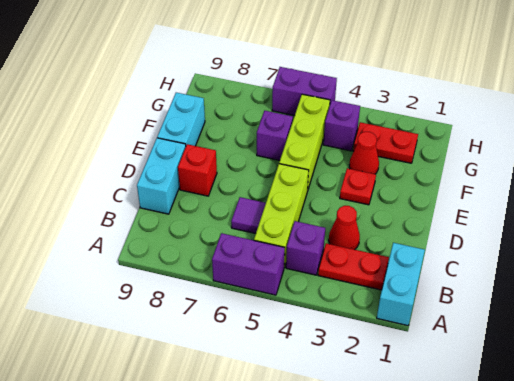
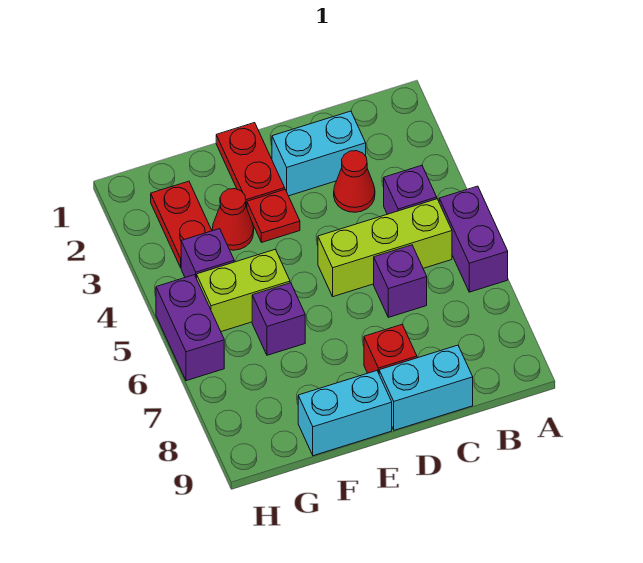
cyan 1x2 brick [377,243,425,326] -> cyan 1x2 brick moved to [272,111,366,196]
red 1x2 plate [318,243,389,290] -> red 1x2 plate moved to [216,123,285,208]
purple 1x1 tile [231,197,266,234] -> purple 1x1 brick [374,245,427,317]
lime 1x3 brick [279,94,330,191] -> lime 1x2 brick [197,250,290,332]

